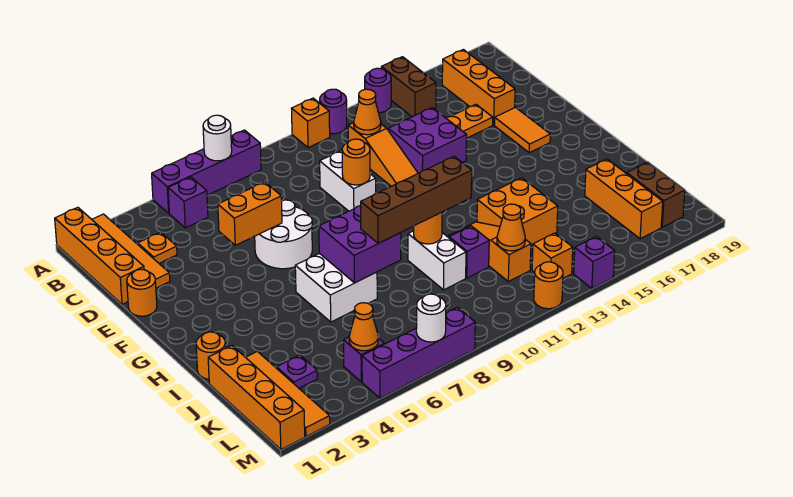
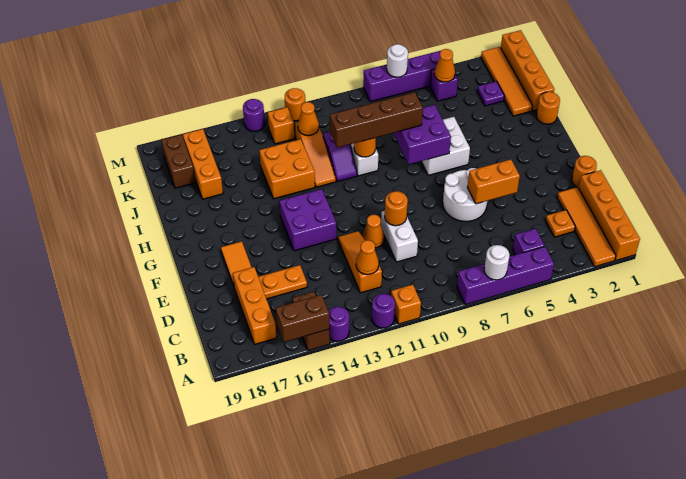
none -> brown 1x2 brick [276,295,329,342]
purple 2x2 brick [388,108,467,173] -> purple 2x2 brick moved to [280,189,336,251]
none -> orange 1x1 cone [363,215,384,248]
purple 1x1 brick [574,236,615,288] -> purple 1x1 round brick [243,99,265,131]

